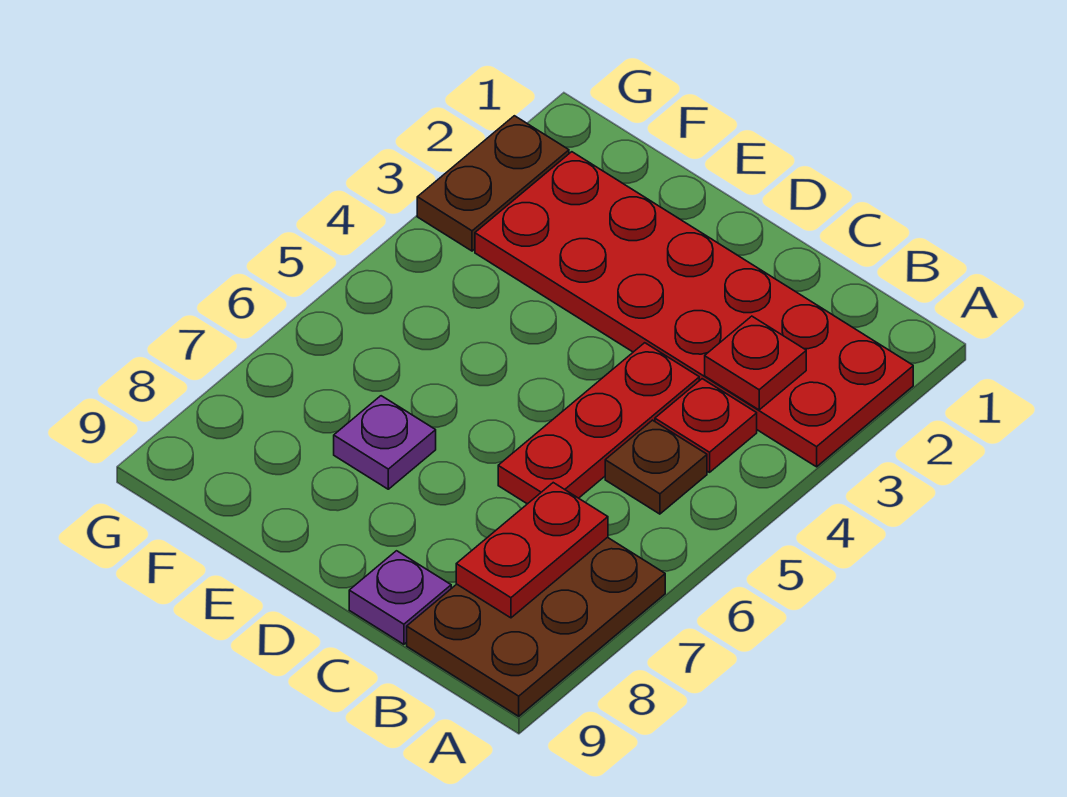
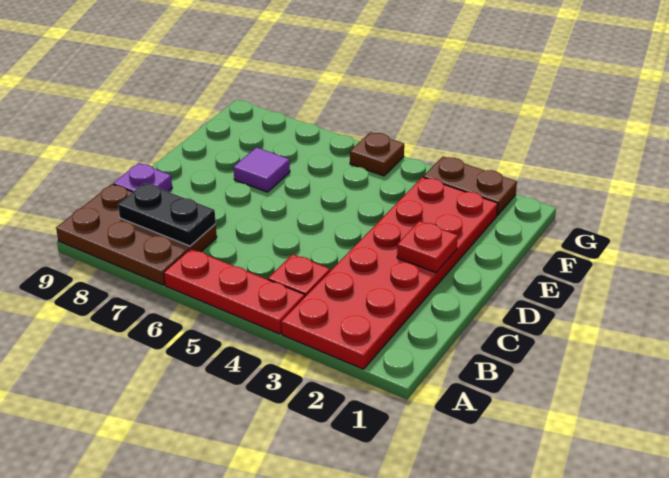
red 1x1 plate [705,316,806,410] -> red 1x1 plate moved to [397,221,458,273]
brown 1x1 plate [605,420,707,514] -> brown 1x1 plate moved to [350,132,404,176]
red 1x2 plate [456,483,608,618] -> black 1x2 plate [118,183,216,246]
red 1x3 plate [498,343,699,504] -> red 1x3 plate moved to [164,249,305,334]
purple 1x1 plate [334,396,436,489] -> purple 1x1 tile [234,147,290,192]

